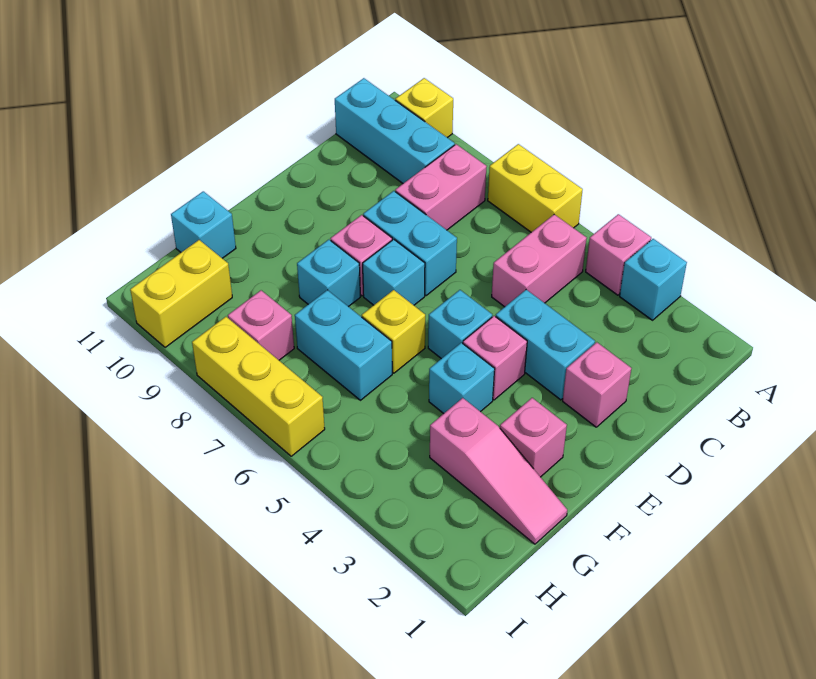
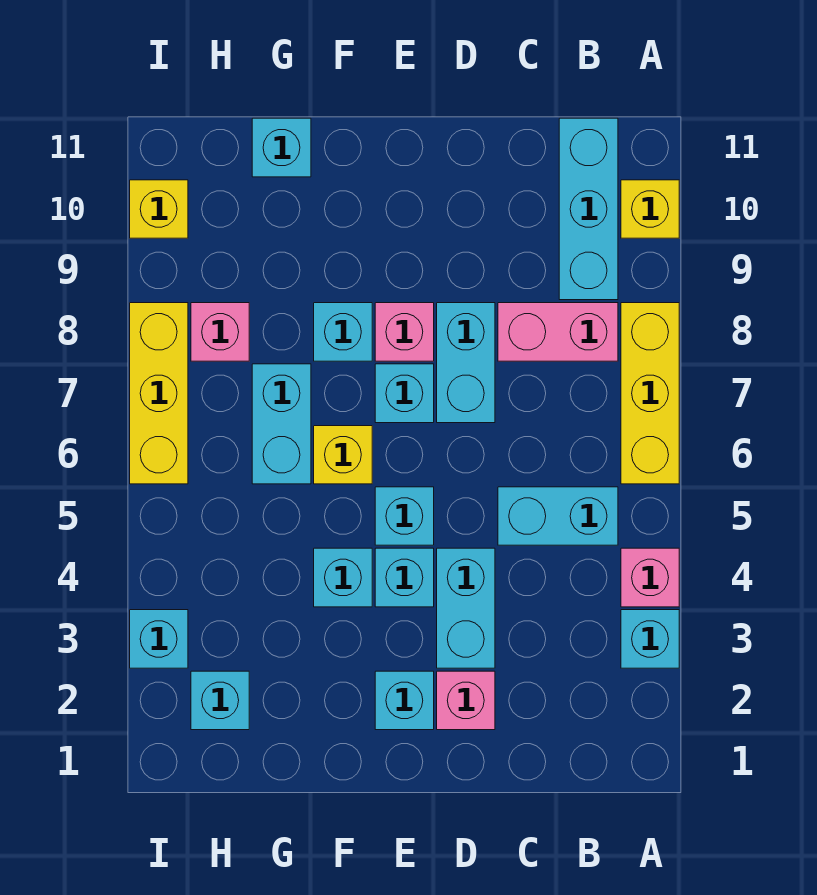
yellow 1x2 brick [488,144,583,232] -> yellow 1x3 brick [621,303,679,484]
pink 1x2 brick [492,214,587,307] -> cyan 1x2 brick [498,487,618,545]
none -> cyan 1x1 brick [375,671,434,730]
pink 1x1 brick [463,316,527,400] -> cyan 1x1 brick [375,548,434,607]
pink 1x1 brick [500,398,567,477] -> none
pink 1x3 slope [430,398,567,544] -> none
none -> cyan 1x1 brick [191,671,249,730]
yellow 1x2 brick [130,240,232,348] -> yellow 1x1 brick [130,180,188,238]
none -> cyan 1x1 brick [130,610,188,668]

